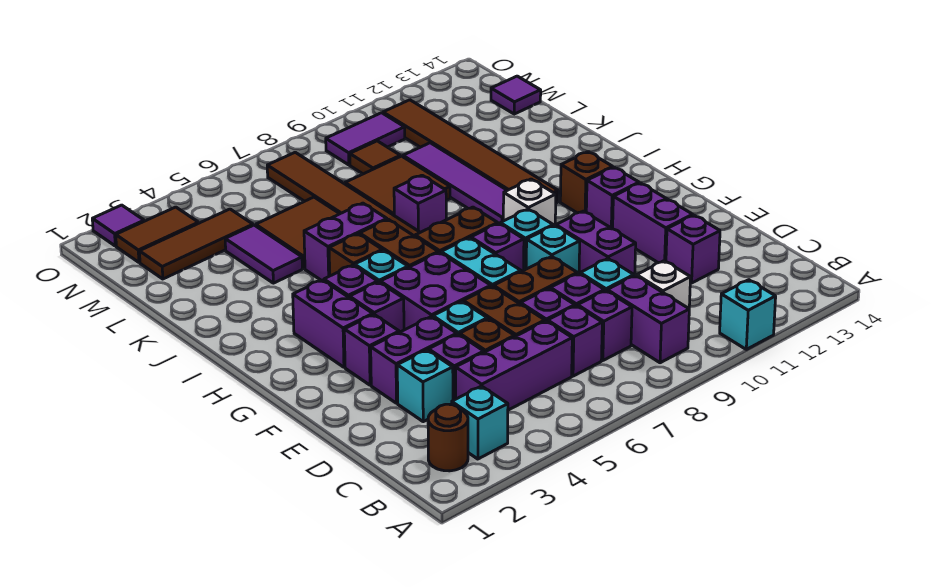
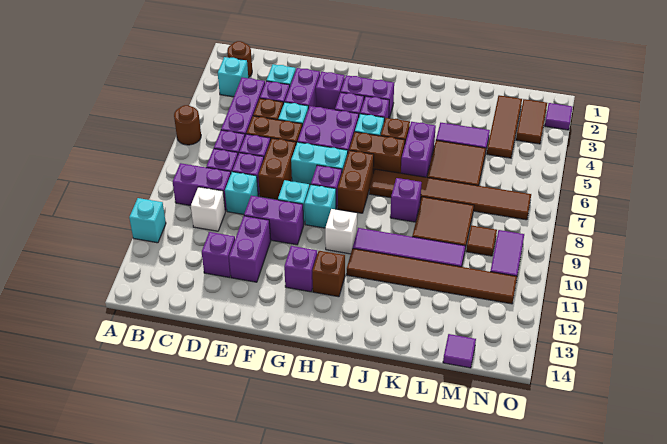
none -> brown 1x1 round brick [174,105,201,145]
purple 1x2 brick [613,183,693,263] -> purple 1x2 brick turned to [229,216,271,282]

